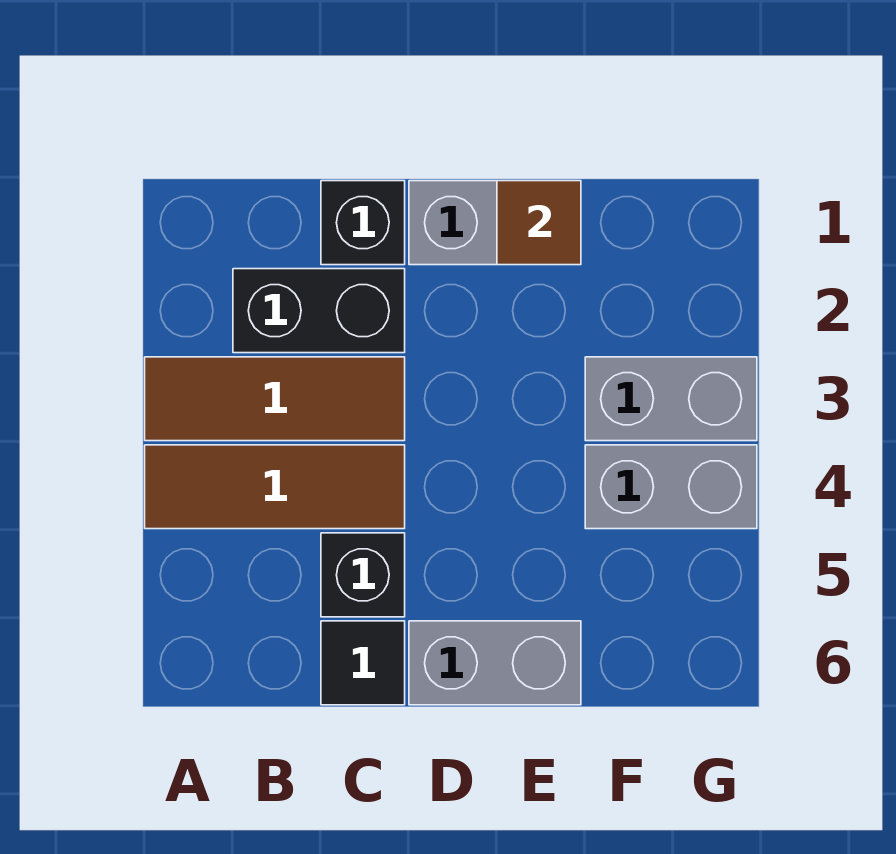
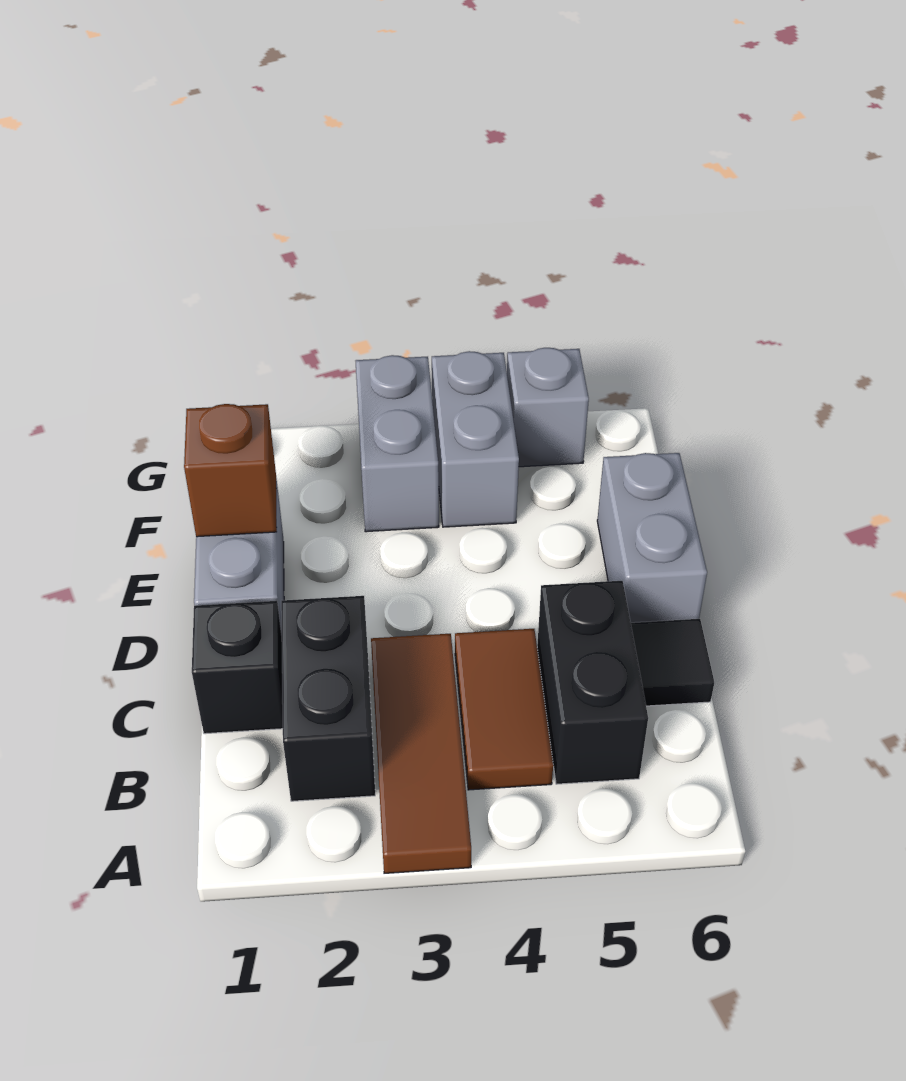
brown 1x3 tile [145,445,405,529] -> brown 1x2 tile [455,629,553,790]
black 1x1 brick [321,533,405,617] -> black 1x2 brick [537,581,648,784]
brown 1x1 tile [497,181,581,265] -> brown 1x1 brick [184,404,277,537]
none -> grey 1x1 brick [507,348,589,467]

